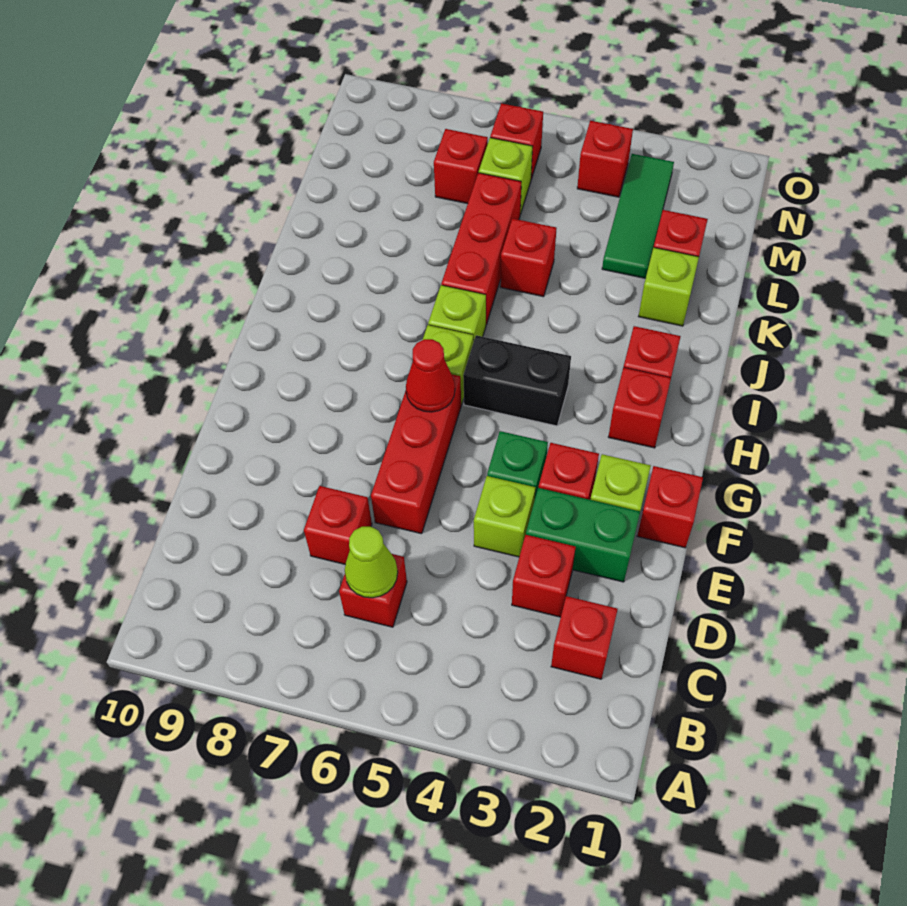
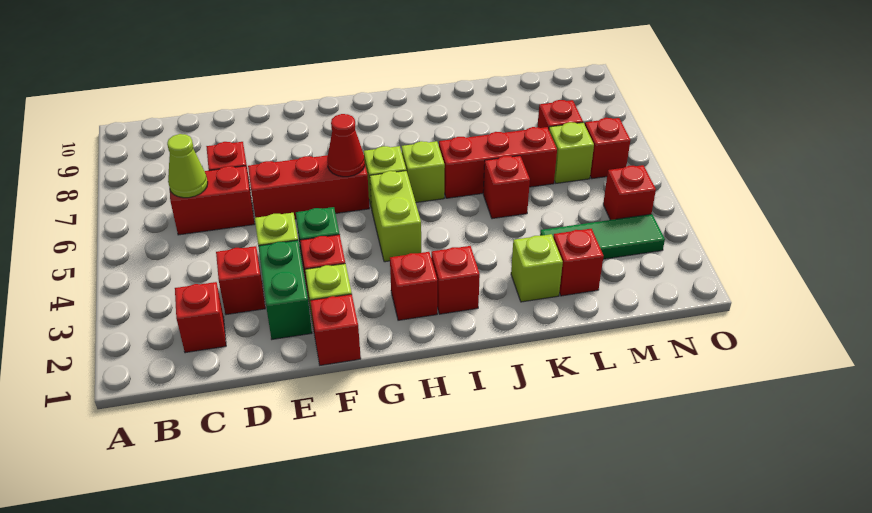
red 1x1 brick [339,554,407,627] -> red 1x2 brick [170,166,254,235]
black 1x2 brick [463,335,571,426] -> lime 1x2 brick [370,171,421,262]

